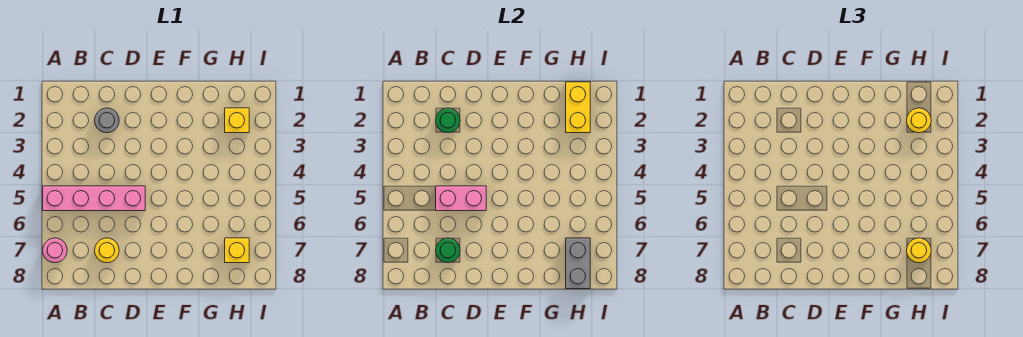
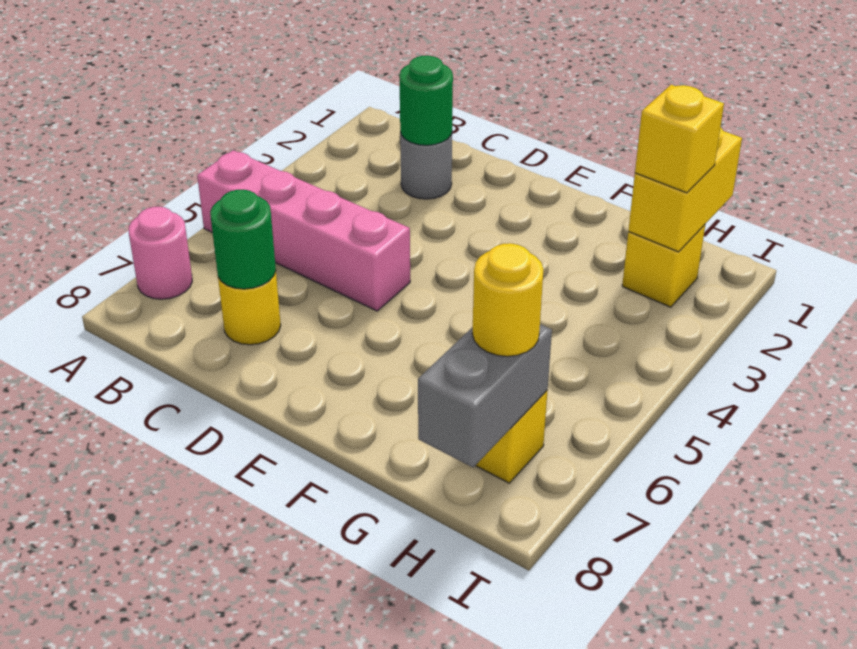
pink 1x2 brick [436,186,486,211] -> none
yellow 1x1 round brick [907,108,931,133] -> yellow 1x1 brick [635,85,724,193]

